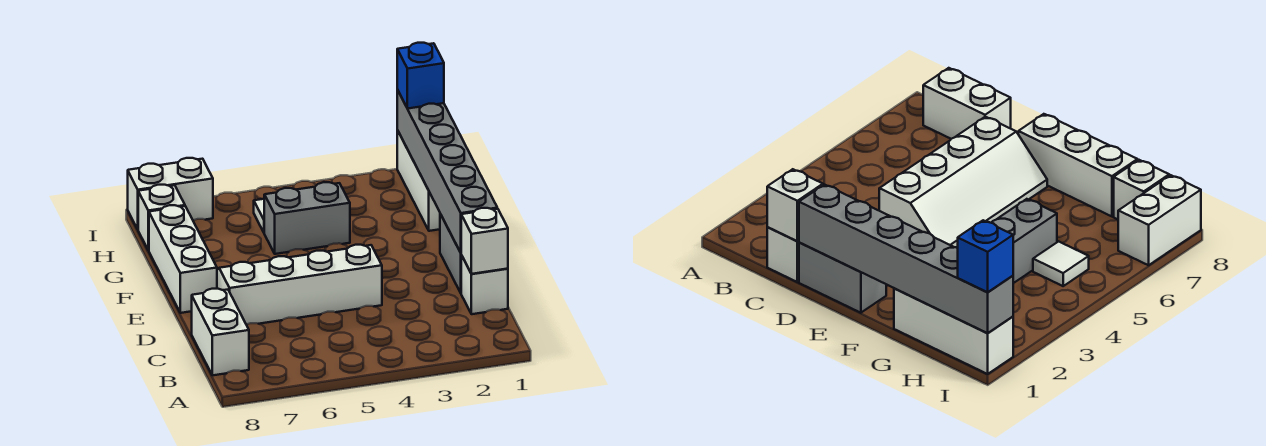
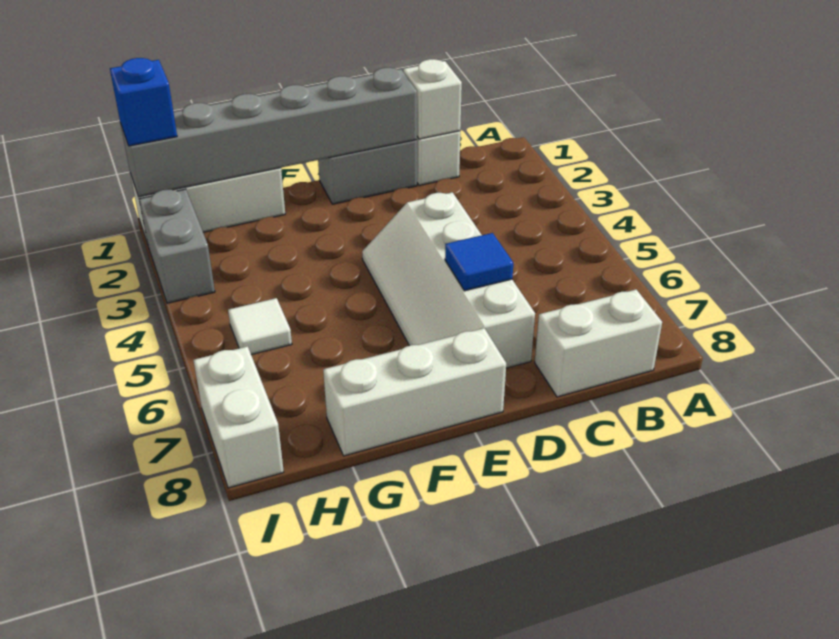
none -> blue 1x1 tile [445,233,513,291]
grey 1x2 brick [264,182,350,254] -> grey 1x2 brick moved to [139,189,215,303]
white 1x1 brick [138,185,185,250] -> none

